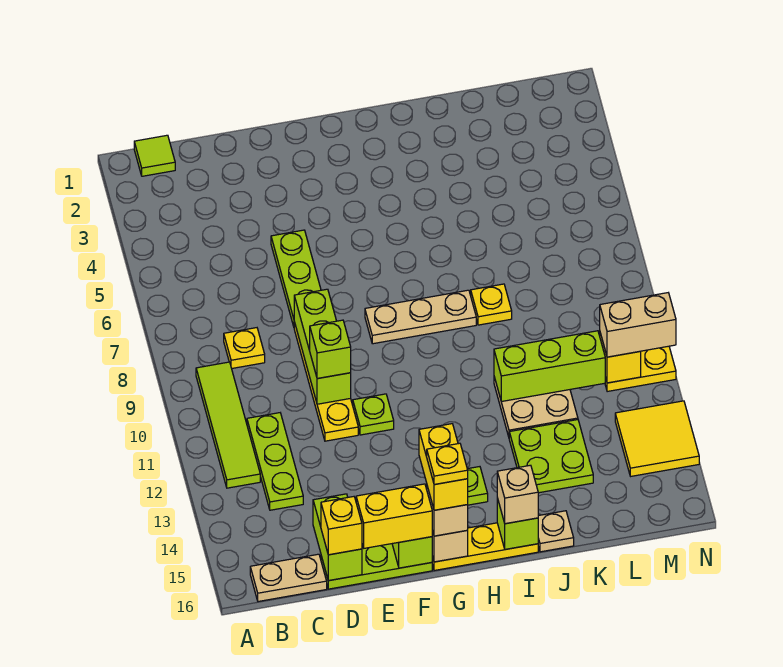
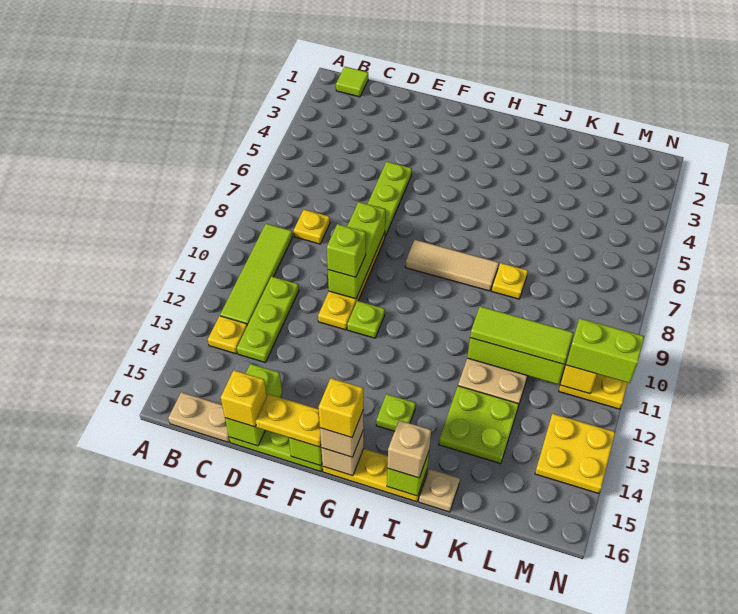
yellow 1x2 brick [356,484,432,548] -> yellow 1x2 plate [256,394,321,447]
tan 1x3 plate [365,290,476,344] -> tan 1x3 tile [405,240,499,291]
yellow 1x2 brick [419,424,468,510] -> yellow 1x1 brick [319,378,363,438]
yellow 1x1 plate [427,443,468,485] -> yellow 1x1 plate moved to [208,316,247,354]
none -> lime 1x3 tile [470,306,573,364]
tan 1x2 brick [600,293,676,357] -> lime 1x2 brick [566,318,644,383]
yellow 2x2 tile [615,401,699,476] -> yellow 2x2 plate [535,414,615,493]

